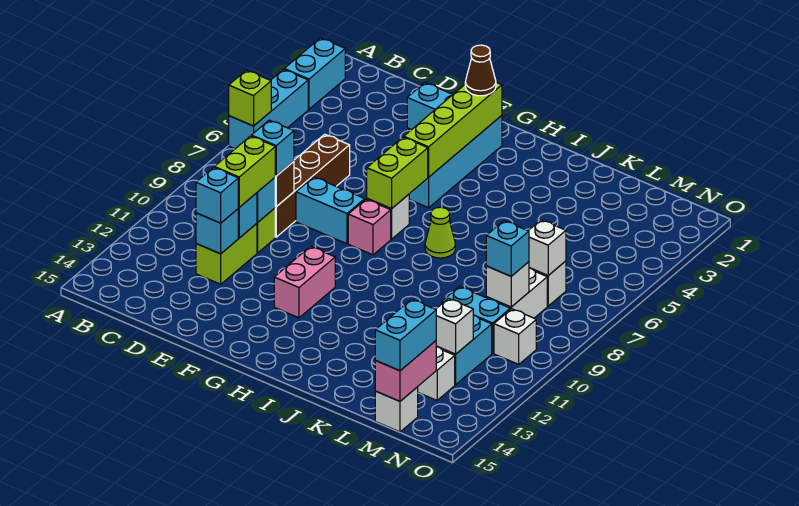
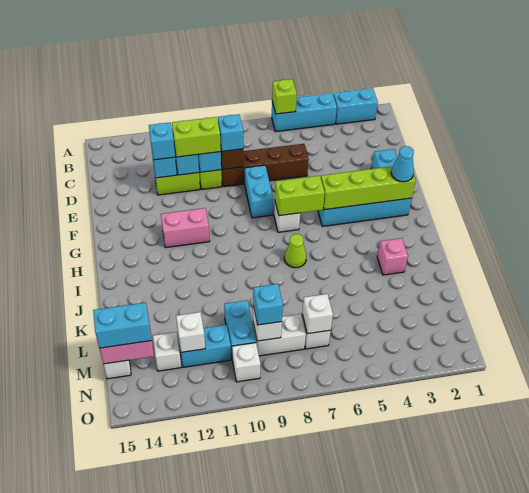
brown 1x1 cone [465,45,496,96] -> cyan 1x1 cone [391,146,414,182]
pink 1x1 brick [348,199,391,255] -> pink 1x1 brick moved to [377,238,408,275]

